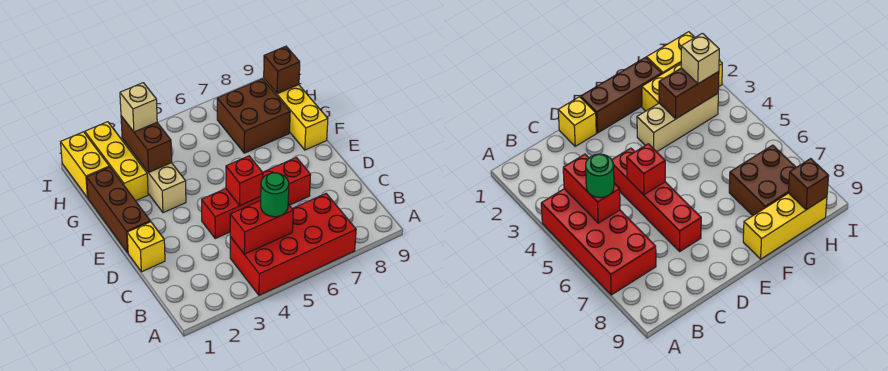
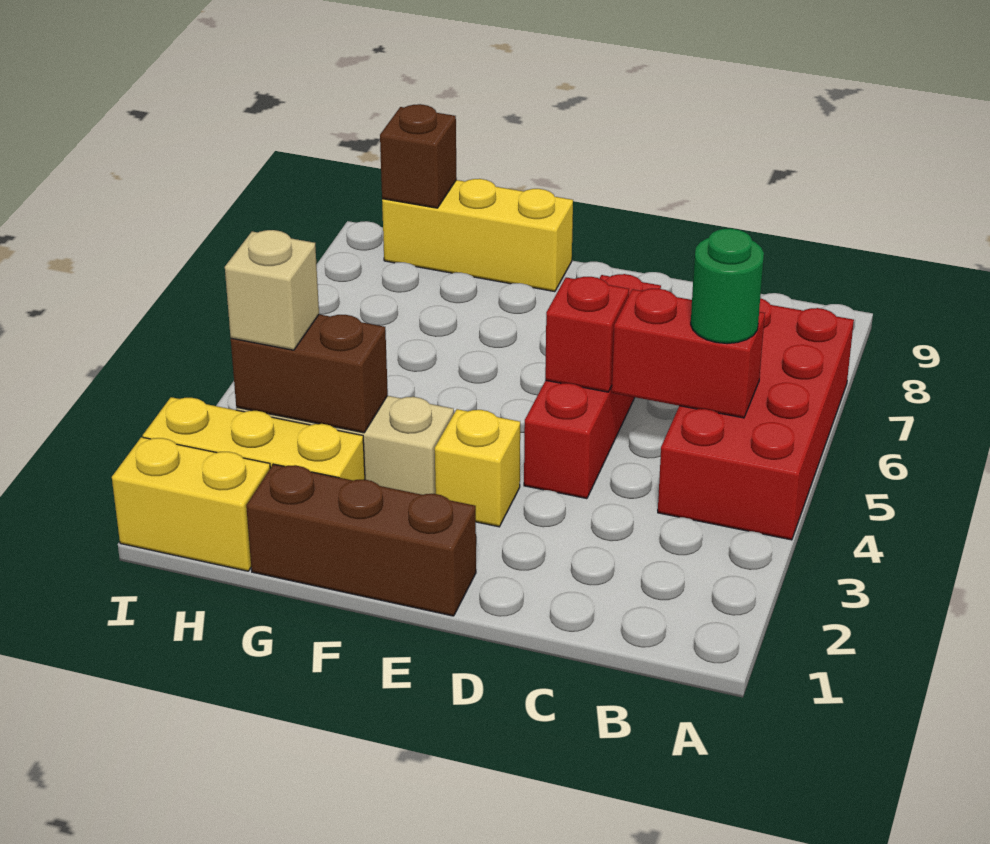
red 1x2 brick [230,201,293,254] -> red 1x2 brick turned to [612,289,765,418]
yellow 1x1 brick [127,222,165,272] -> yellow 1x1 brick moved to [435,409,520,527]
brown 2x2 brick [217,79,290,153] -> none

